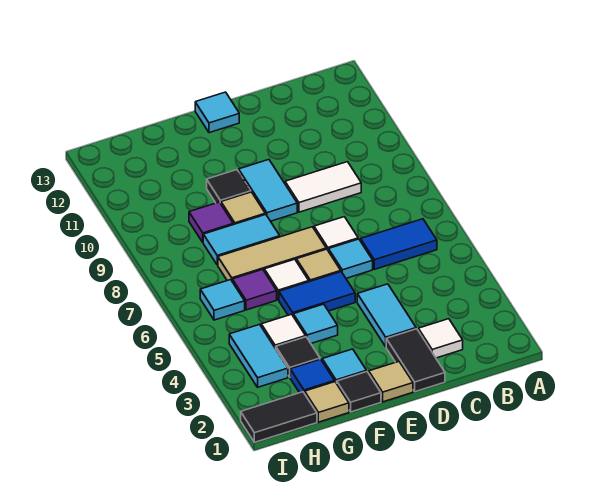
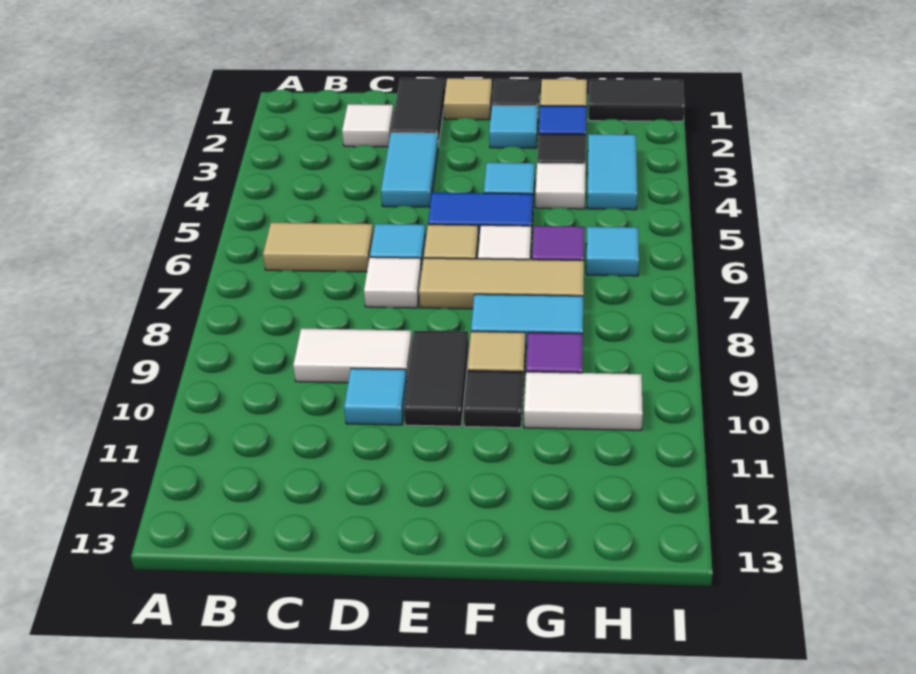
blue 1x2 tile [361,219,437,269] -> tan 1x2 tile [263,223,374,272]
cyan 1x2 tile [239,160,297,221] -> black 1x2 tile [404,331,469,426]
cyan 1x1 tile [195,92,239,133] -> cyan 1x1 tile moved to [344,368,407,425]
none -> white 1x2 tile [524,372,643,430]

